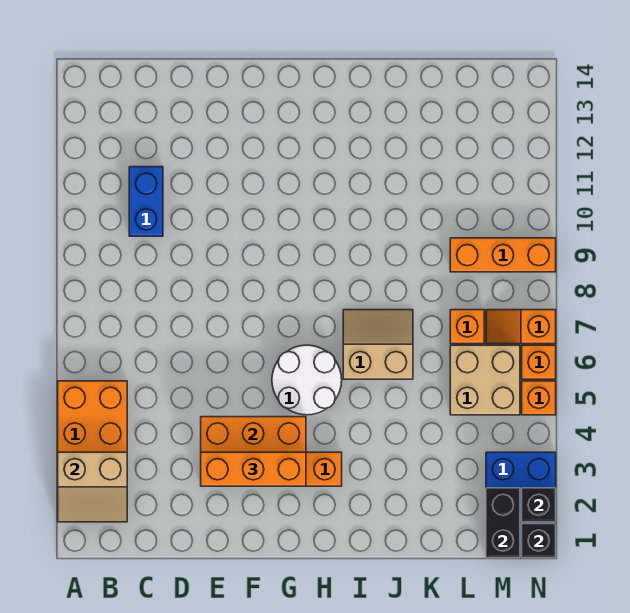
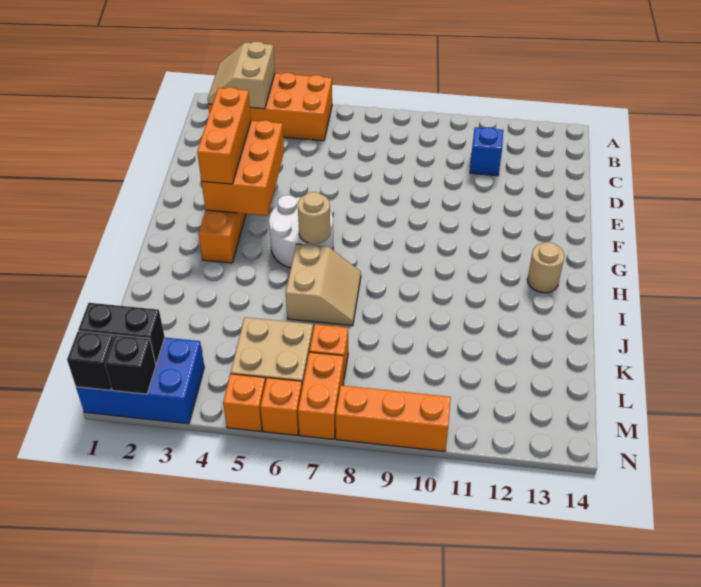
blue 1x2 brick [129,167,163,236] -> blue 1x1 brick [470,127,503,176]
none -> tan 1x1 round brick [298,192,330,244]
none -> tan 1x1 round brick [527,242,565,293]
orange 1x3 brick [450,238,556,272] -> orange 1x3 brick turned to [336,385,451,451]
orange 1x2 slope [486,310,556,344] -> orange 1x2 brick [298,352,344,439]

